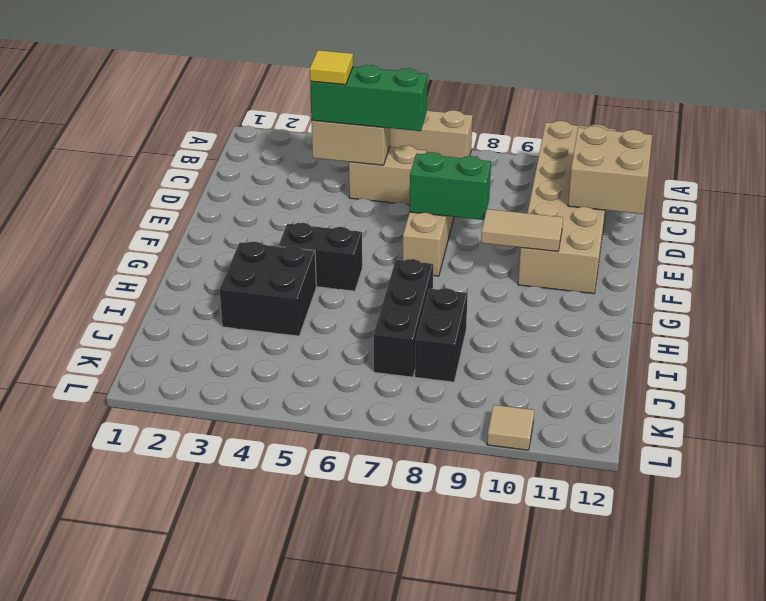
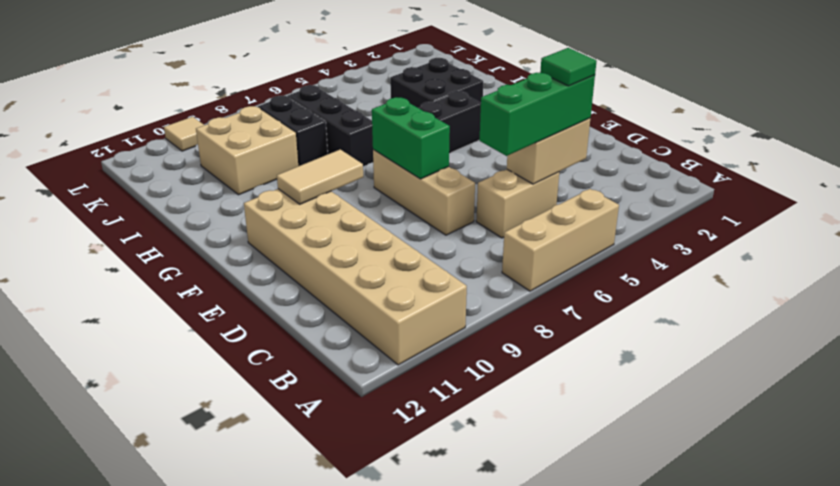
yellow 1x1 tile [310,50,353,85] -> green 1x1 tile [540,48,597,86]
tan 2x2 brick [568,126,652,214] -> tan 2x2 brick moved to [196,106,298,195]
green 1x2 brick [410,152,491,220] -> green 1x2 brick turned to [372,97,450,179]

